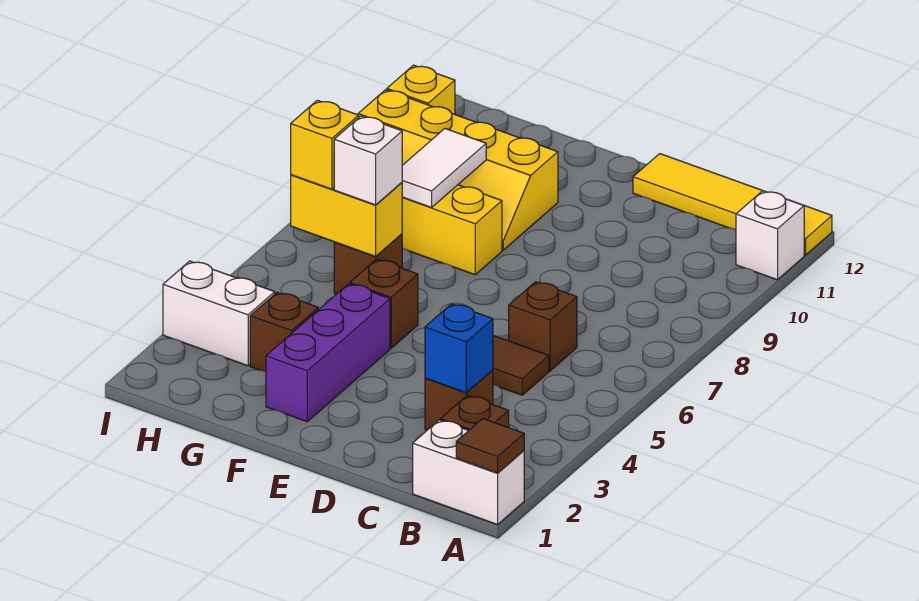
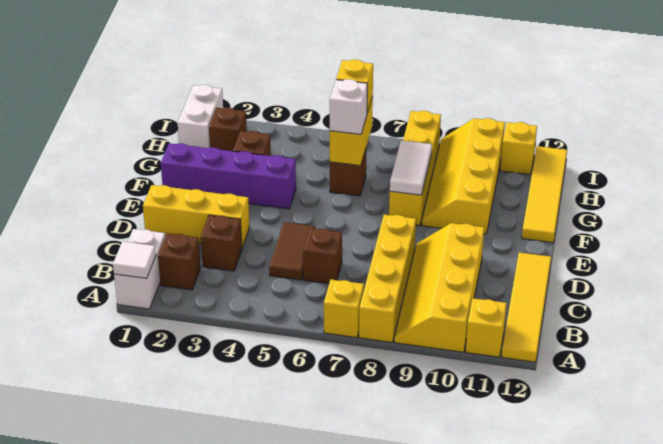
brown 1x1 tile [456,419,524,473] -> white 1x1 tile [113,241,156,278]
none -> yellow 1x1 brick [324,280,364,338]
none -> yellow 1x4 brick [359,215,416,342]
none -> yellow 2x4 slope [394,223,484,352]
white 1x1 brick [736,191,804,280] -> yellow 1x1 brick [466,298,507,357]
blue 1x1 brick [425,304,493,393] -> none
none -> yellow 1x3 brick [143,185,249,247]
purple 1x3 brick [266,284,390,422] -> purple 1x4 brick [161,143,296,209]
brown 1x1 brick [350,259,418,348] -> brown 1x1 brick moved to [209,107,247,151]
none -> yellow 1x4 tile [522,146,567,243]
white 1x2 tile [402,129,486,208] -> white 1x2 tile turned to [390,140,432,195]
white 1x2 brick [163,261,275,366] -> white 1x2 brick moved to [178,85,223,148]

